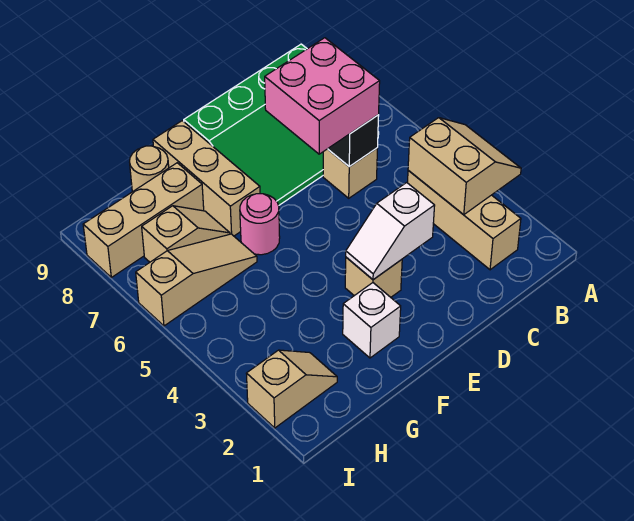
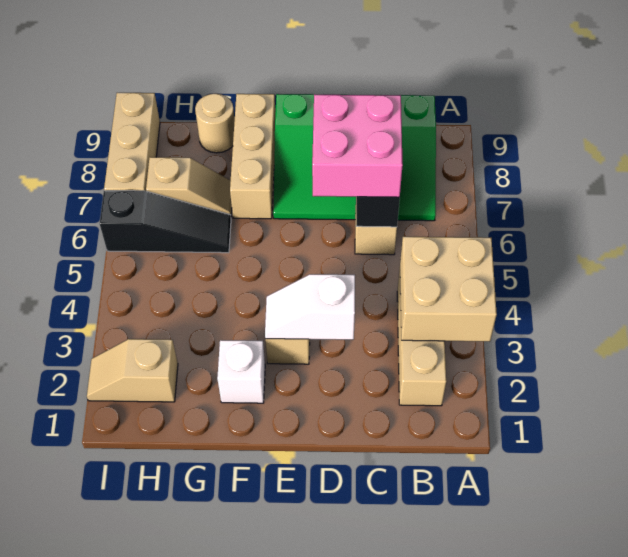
tan 2x2 slope [408,118,521,215] -> tan 2x2 brick [400,237,497,342]
pink 1x1 round brick [240,194,280,255] -> none
tan 1x3 slope [136,234,257,326] -> black 1x3 slope [100,191,231,253]
tan 1x3 brick [83,163,204,277] -> tan 1x3 brick turned to [104,93,160,191]
tan 1x2 slope [246,350,337,428] -> tan 1x2 slope turned to [87,339,178,402]

